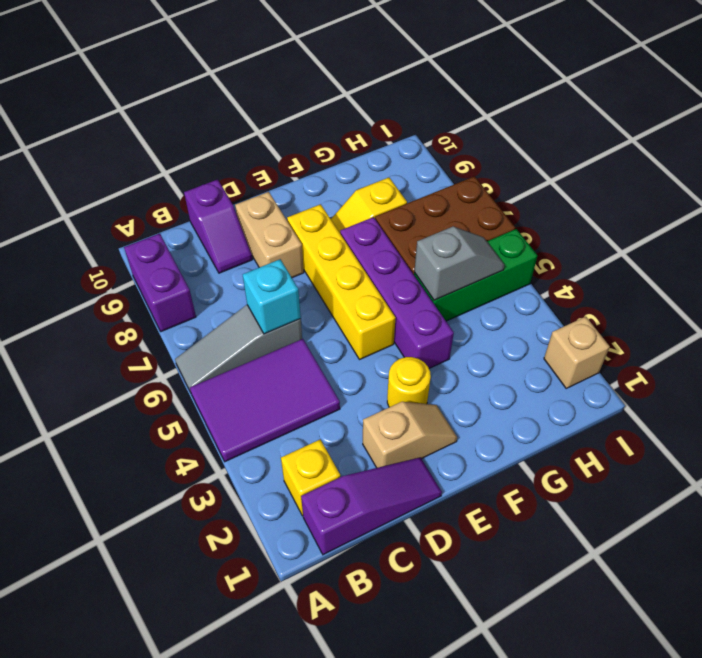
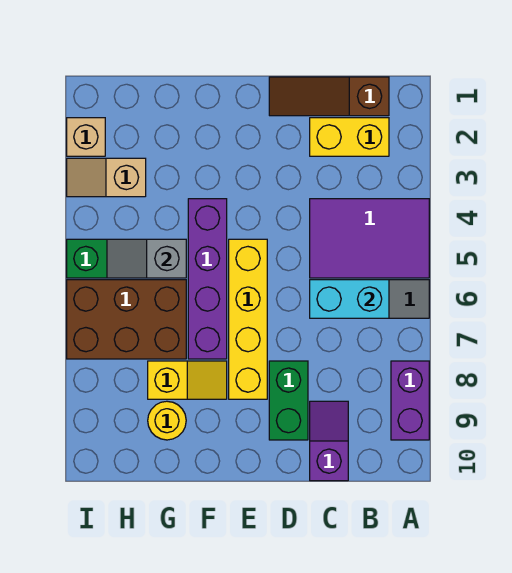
purple 1x3 slope [301,457,442,555] -> brown 1x3 slope [269,77,389,116]
yellow 1x1 brick [281,440,340,516] -> yellow 1x2 brick [310,118,389,156]
cyan 1x1 brick [243,259,301,334] -> cyan 1x2 brick [310,280,389,318]
tan 1x2 slope [363,402,457,468] -> tan 1x2 slope moved to [67,158,146,197]
tan 1x2 brick [235,192,304,278] -> green 1x2 brick [269,361,308,440]
yellow 1x1 round brick [387,357,431,407] -> yellow 1x1 round brick moved to [148,401,186,440]

